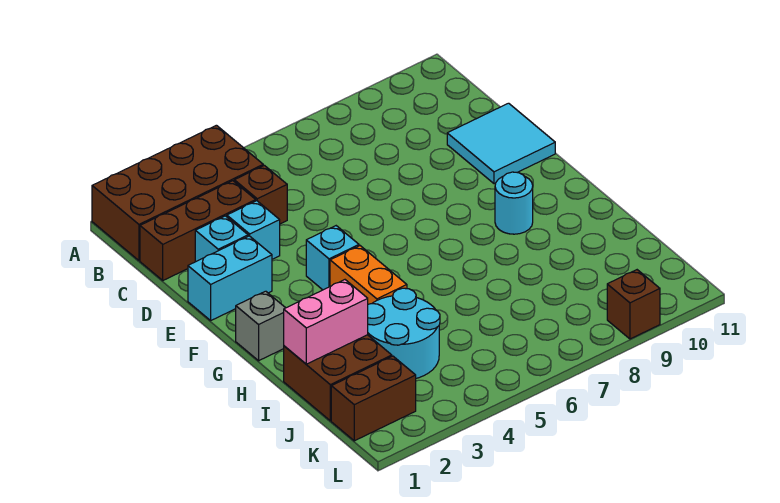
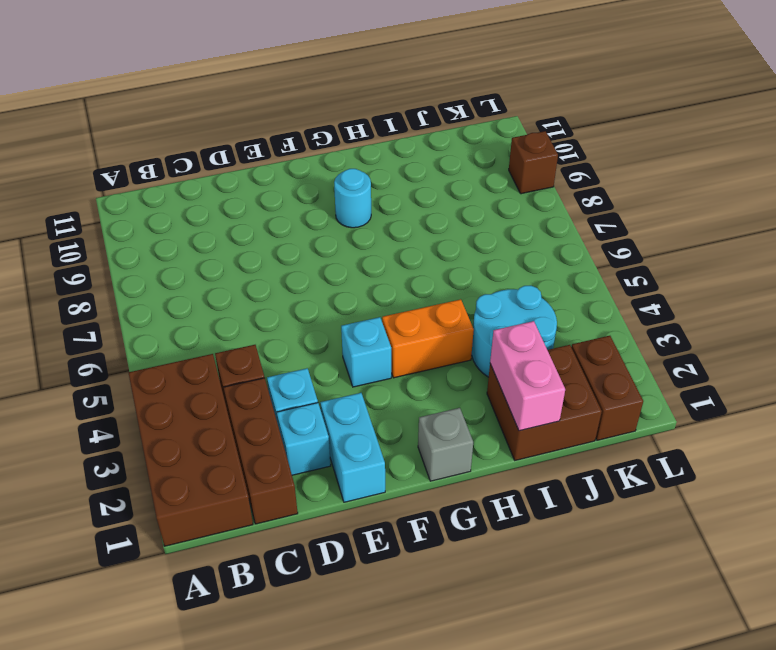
cyan 2x2 tile [447,103,555,183] -> none

